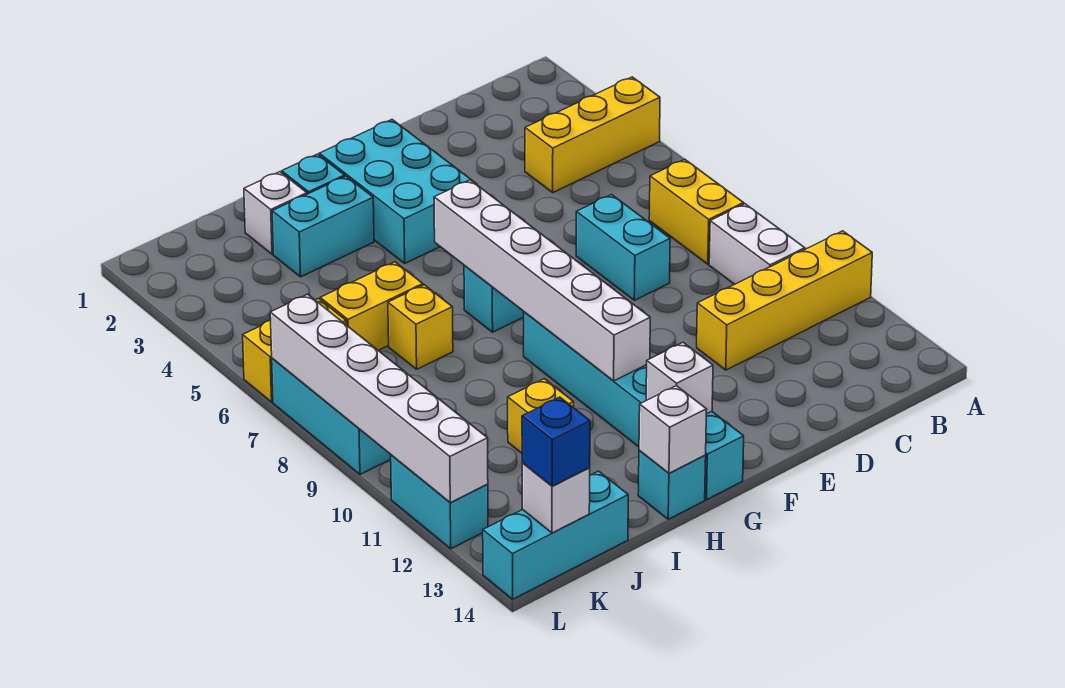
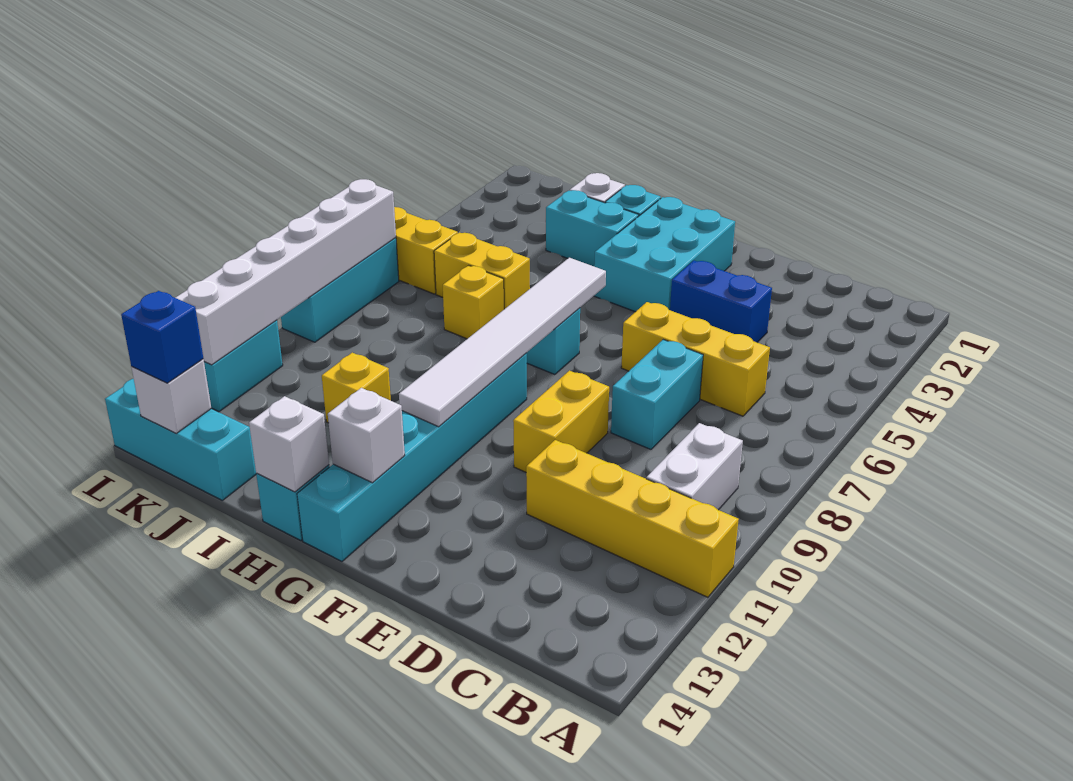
yellow 1x3 brick [525,77,660,192] -> yellow 1x3 brick moved to [621,302,770,416]
yellow 1x2 brick [649,159,744,264] -> yellow 1x2 brick moved to [513,371,609,472]
none -> blue 1x2 brick [670,261,772,342]
white 1x6 brick [434,180,650,381] -> white 1x6 tile [399,258,606,427]

